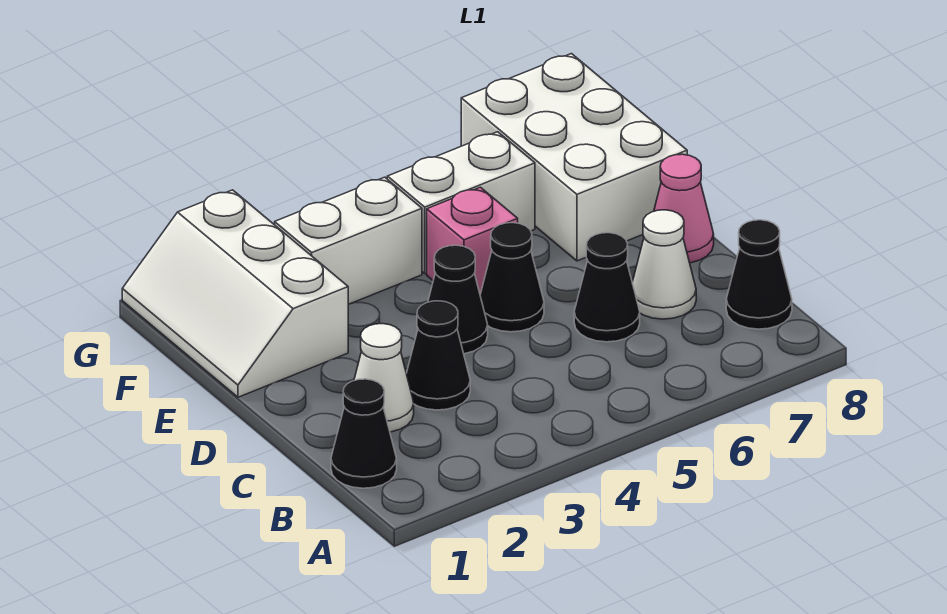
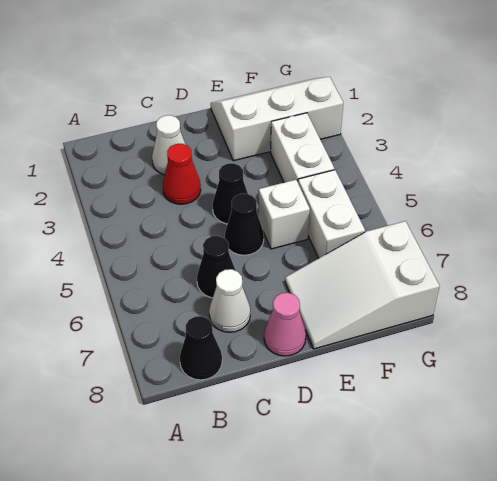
black 1x1 cone [331,379,397,488] -> none
black 1x1 cone [406,301,470,410] -> red 1x1 cone [163,144,201,204]
pink 1x1 brick [427,187,518,294] -> white 1x1 brick [258,180,310,249]
white 2x3 brick [461,54,687,261] -> white 2x3 slope [285,221,440,349]

